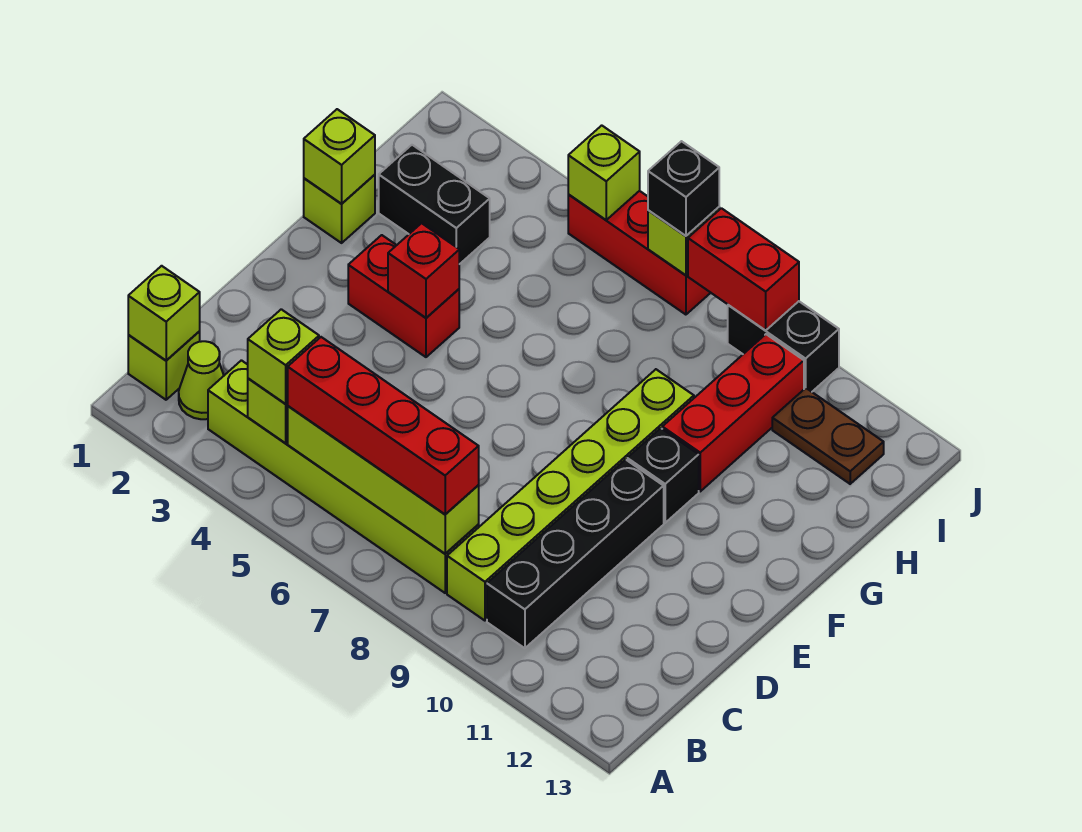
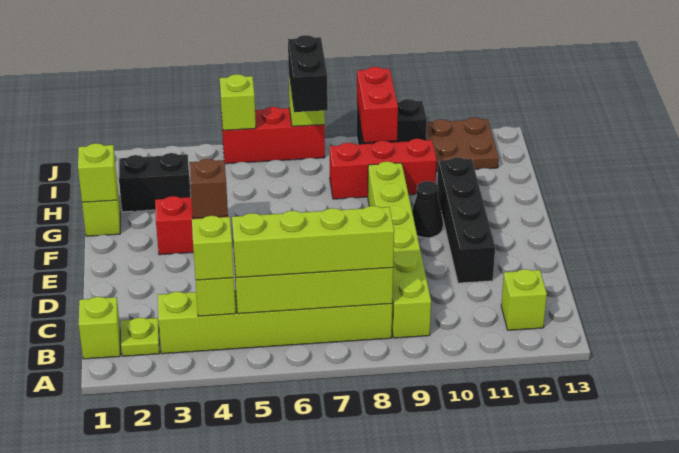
lime 1x1 brick [128,266,200,360] -> lime 1x1 brick moved to [501,269,547,330]
lime 1x1 cone [179,341,224,419] -> lime 1x1 plate [121,318,160,356]
red 1x4 brick [288,337,479,514] -> lime 1x4 brick [232,206,394,278]
black 1x4 brick [487,460,664,648] -> black 1x4 brick moved to [437,157,495,283]
red 1x1 brick [388,223,459,318] -> brown 1x1 brick [189,159,228,218]
black 1x1 brick [627,428,699,523] -> black 1x1 cone [412,181,443,238]
red 1x3 brick [662,334,804,491] -> red 1x3 brick turned to [330,139,437,199]
brown 1x2 plate [772,388,884,484] -> brown 2x2 plate [426,117,499,172]
black 1x1 brick [648,141,719,236] -> black 1x2 brick [288,35,328,112]
red 1x2 brick [688,208,799,331] -> red 1x2 brick turned to [357,67,398,143]

